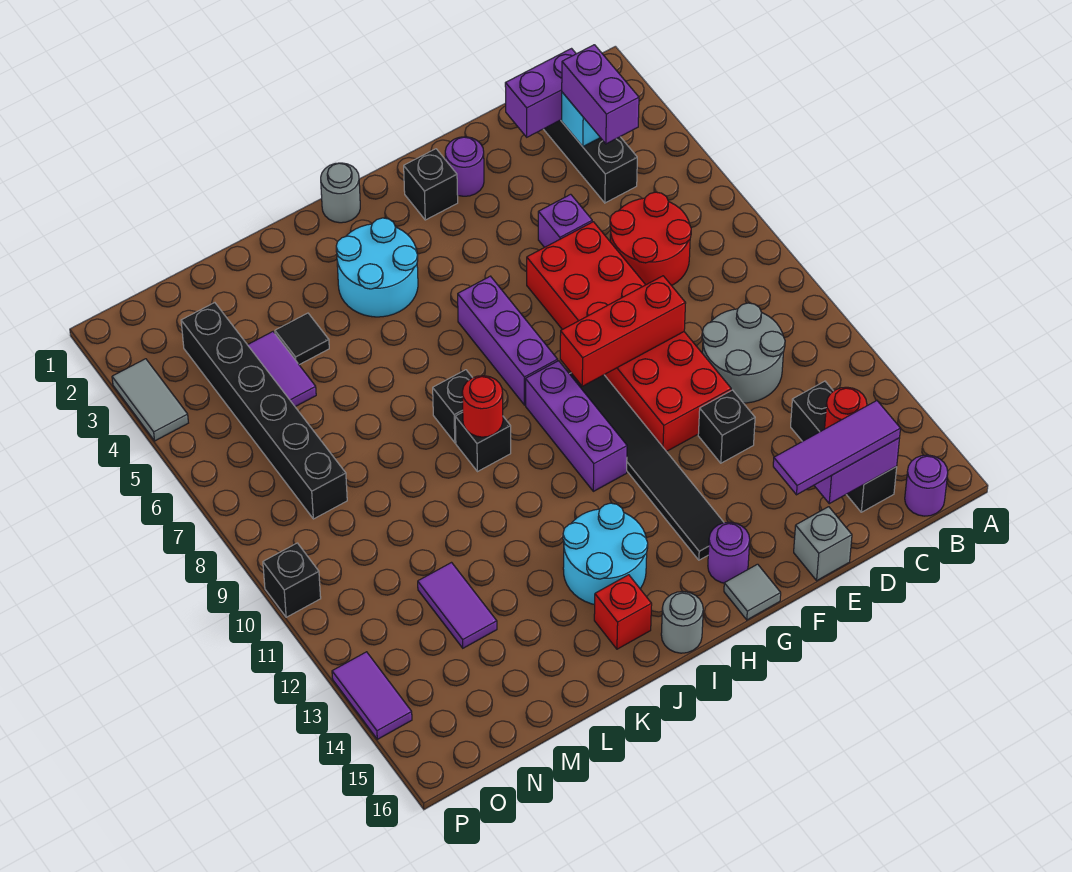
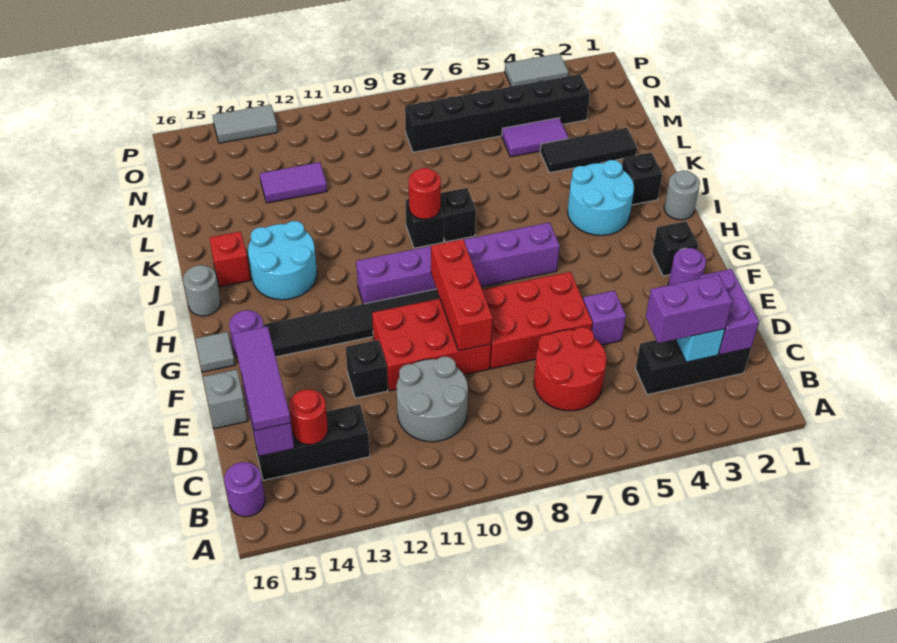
black 1x1 tile [275,313,329,365] -> black 1x3 tile [540,128,637,173]
black 1x1 brick [263,543,321,617] -> black 1x1 brick moved to [622,152,662,205]
purple 1x2 tile [332,652,412,739] -> grey 1x2 tile [213,105,278,143]

